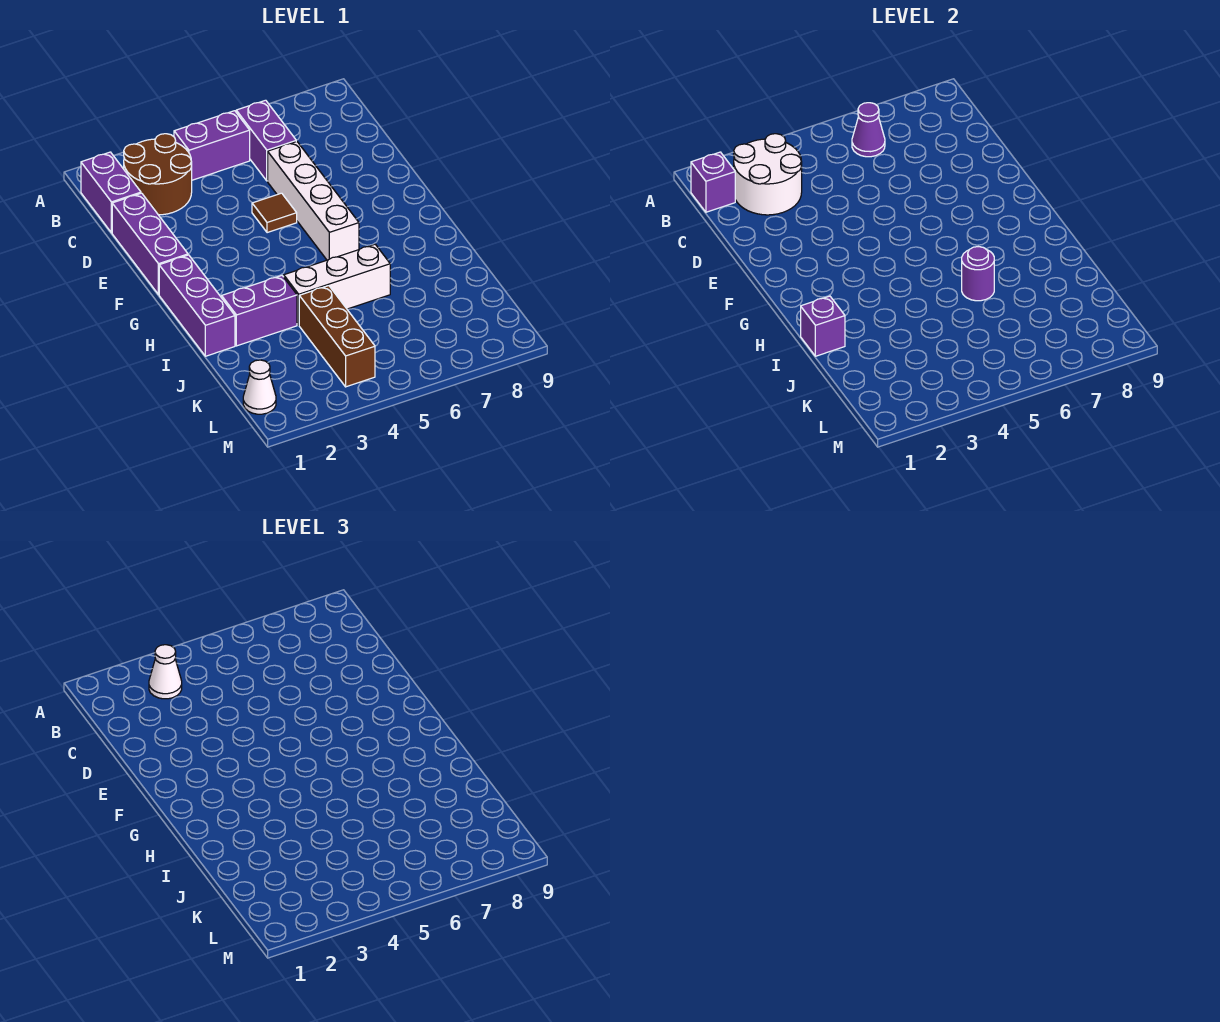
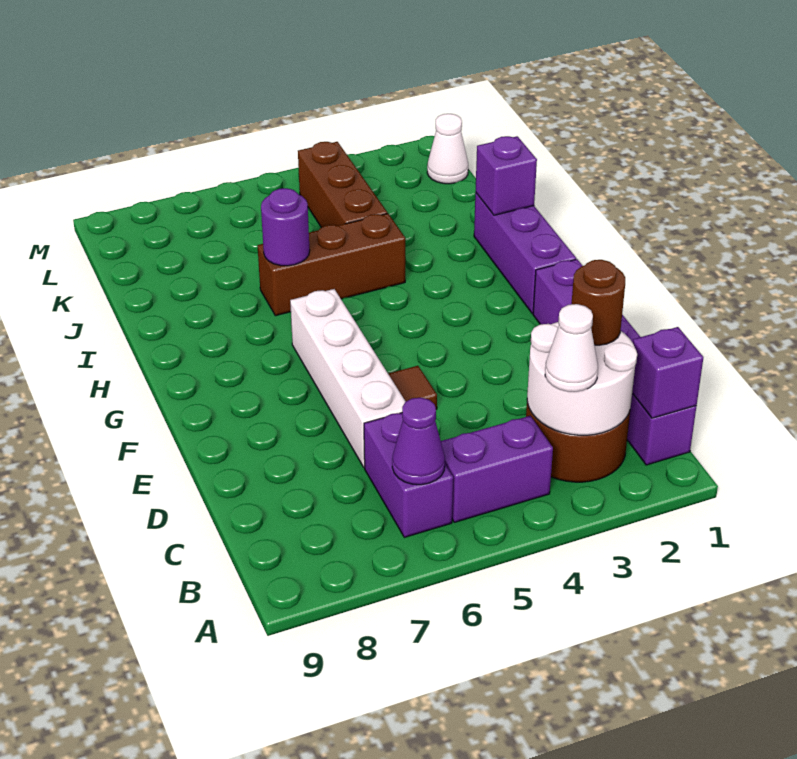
none -> brown 1x1 round brick [572,260,625,345]
purple 1x2 brick [222,276,297,346] -> none
white 1x3 brick [284,244,390,325] -> brown 1x3 brick [258,213,405,316]

